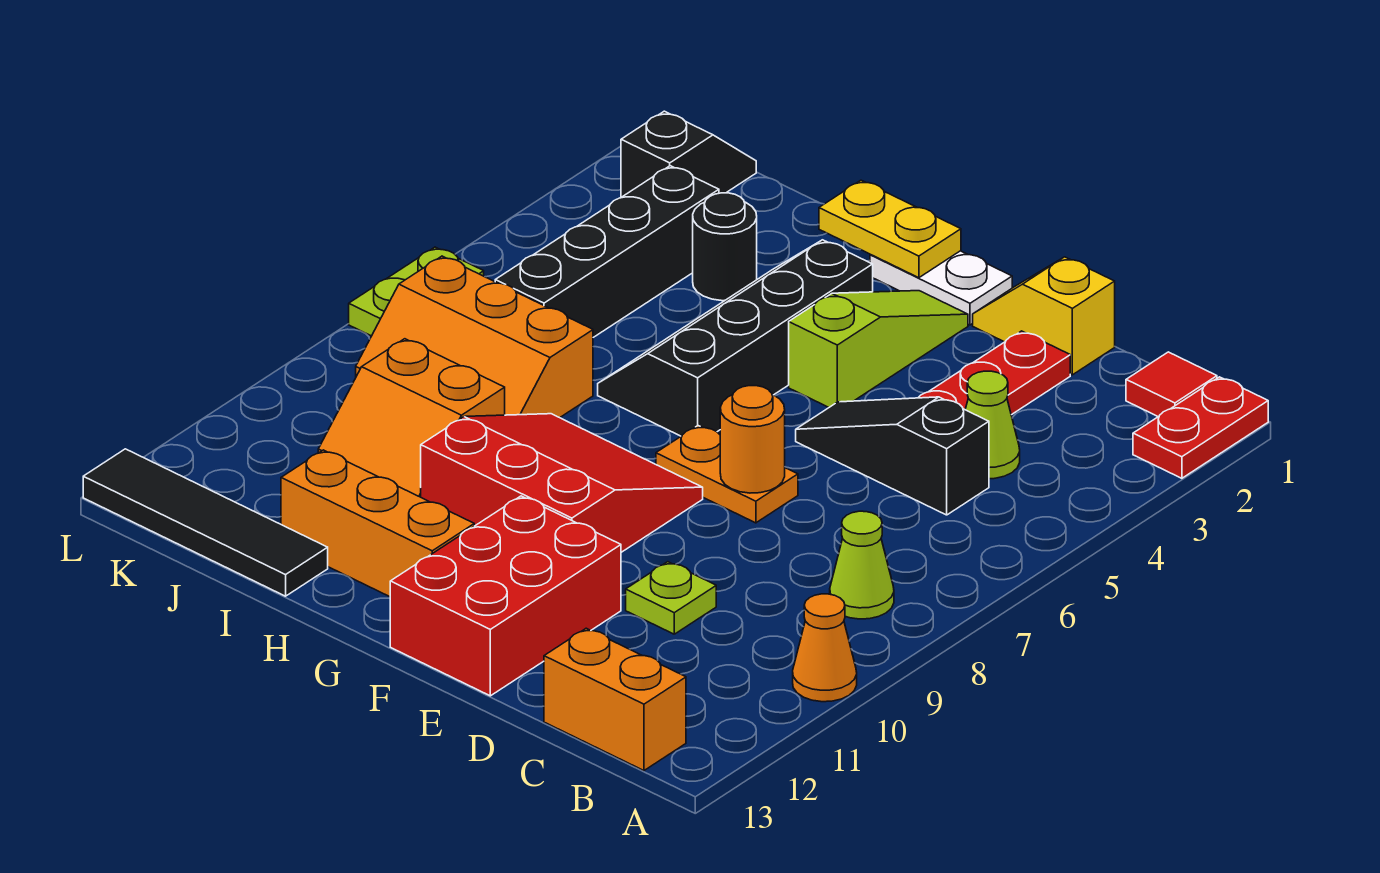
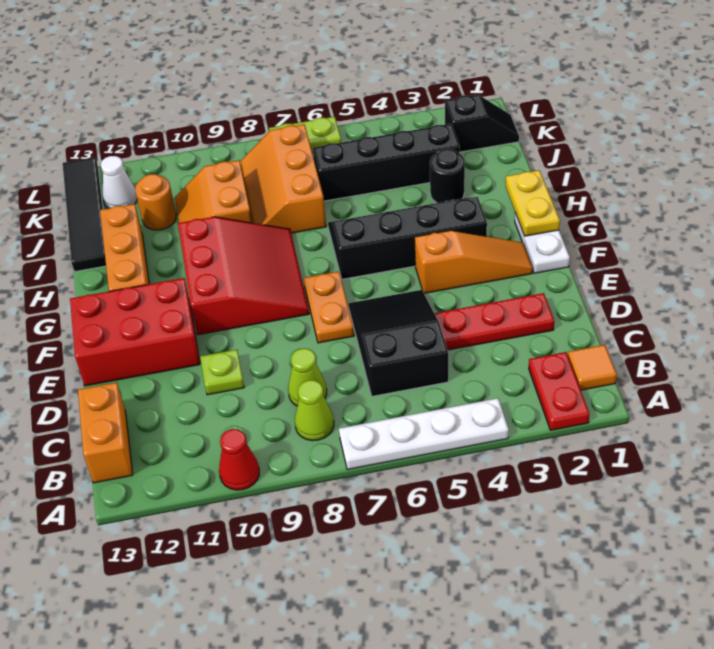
red 1x2 plate [1133,377,1268,478] -> red 1x2 plate turned to [529,352,590,430]
none -> white 1x4 plate [339,398,509,470]
orange 1x1 cone [793,594,857,702] -> red 1x1 cone [219,429,259,490]
red 1x1 tile [1126,352,1217,417] -> orange 1x1 tile [568,345,617,390]
lime 1x1 cone [965,371,1020,479] -> lime 1x1 cone moved to [288,349,327,406]
black 1x3 slope [796,397,989,515] -> black 2x3 slope [349,290,448,396]
yellow 1x2 slope [973,257,1115,375] -> none
orange 1x1 round brick [720,386,785,493] -> orange 1x1 round brick moved to [135,174,176,230]
lime 1x3 slope [789,291,968,407] -> orange 1x3 slope [415,230,533,293]
none -> white 1x1 cone [101,156,137,209]

